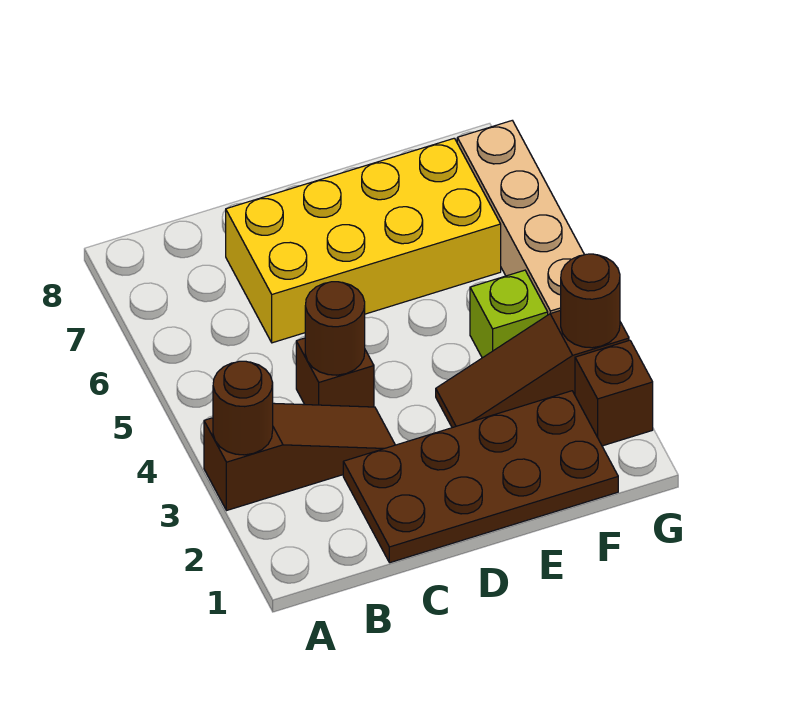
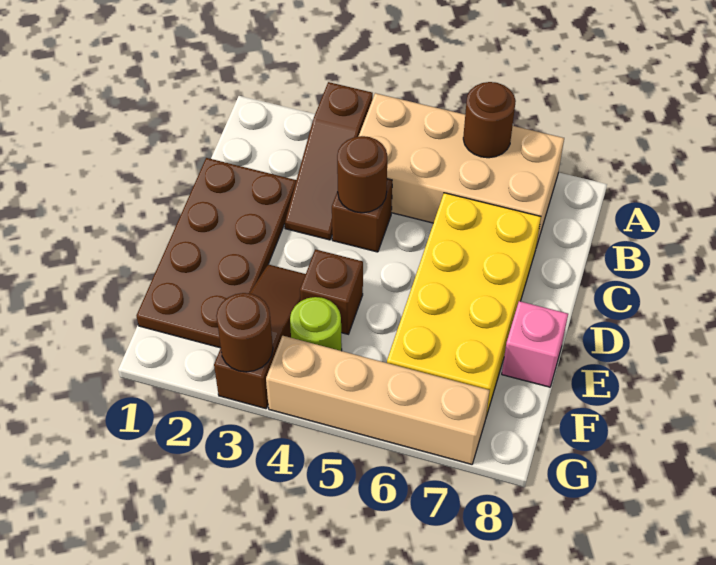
brown 1x1 round brick [213,361,273,455] -> brown 1x1 round brick moved to [463,82,516,158]
none -> tan 2x4 brick [358,93,564,247]
none -> pink 1x1 brick [502,301,568,387]
lime 1x1 brick [470,270,548,358] -> lime 1x1 round brick [290,297,342,351]
brown 1x1 brick [575,340,653,446] -> brown 1x1 brick moved to [300,249,363,334]

